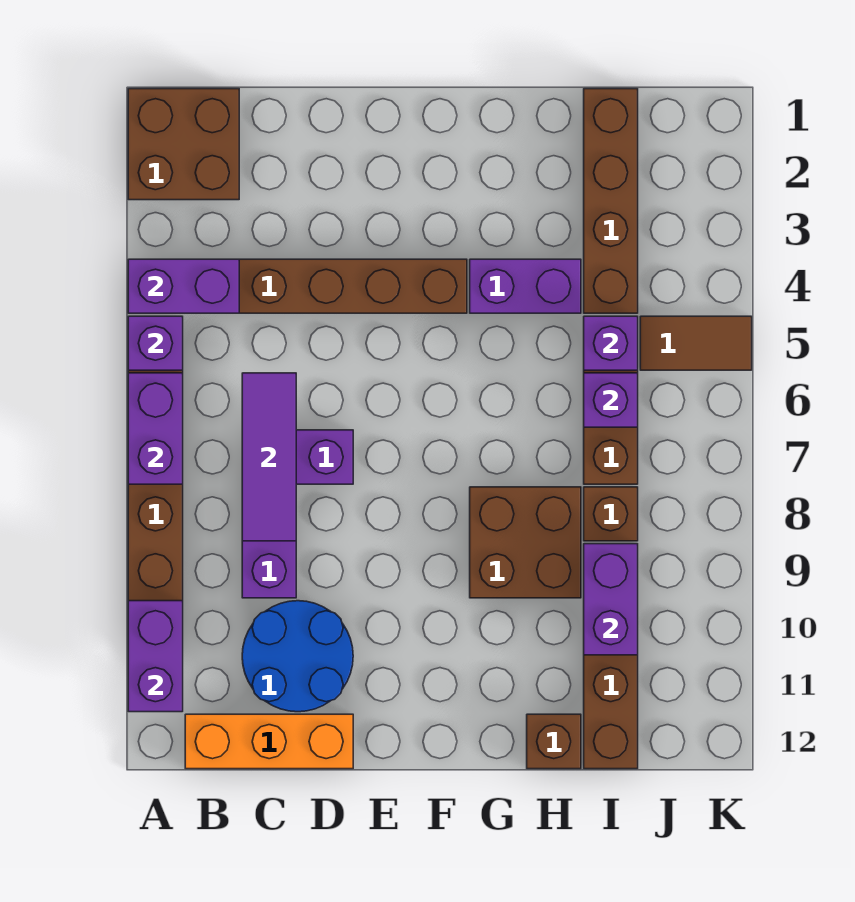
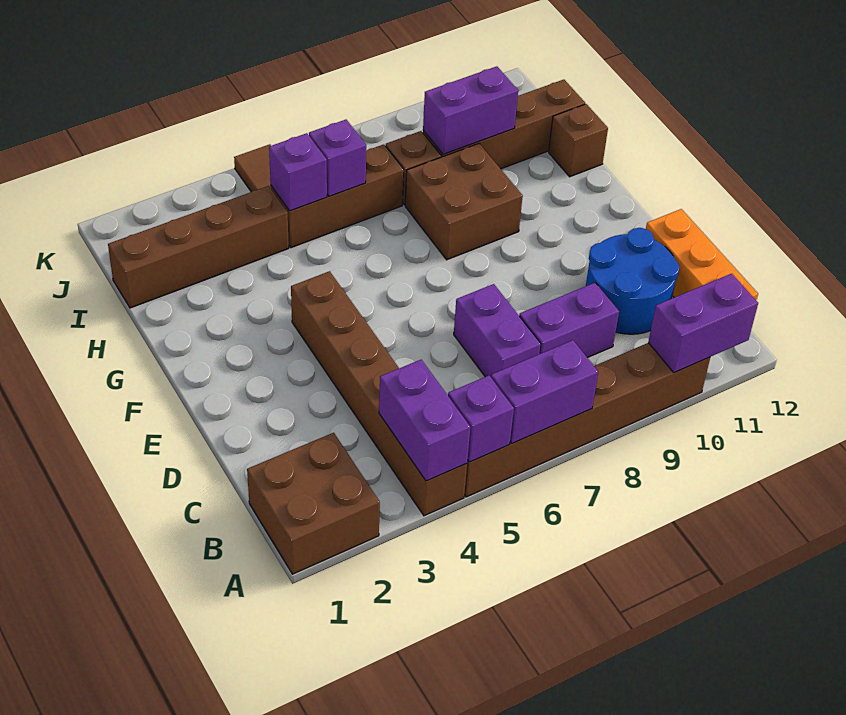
purple 1x3 tile [242,373,296,541] -> none
purple 1x2 brick [470,259,581,313] -> none

